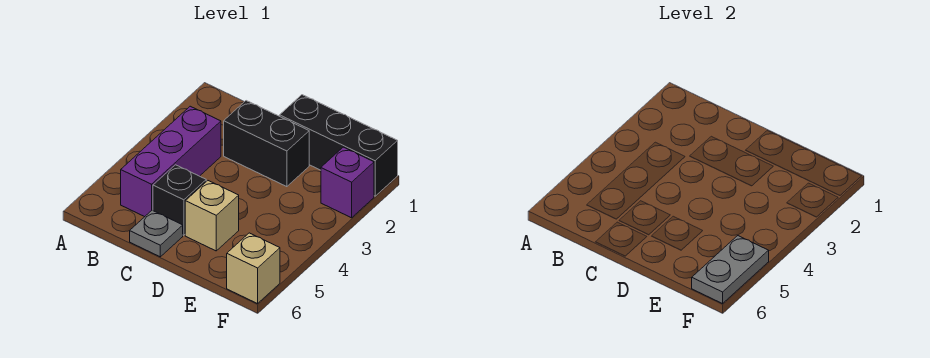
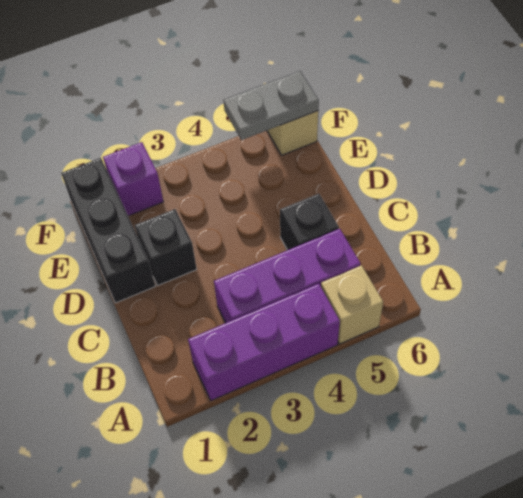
none -> purple 1x3 brick [188,284,340,401]
black 1x2 brick [224,101,309,187] -> black 1x1 brick [135,209,197,286]
grey 1x1 plate [130,210,183,257] -> none
tan 1x1 brick [185,181,239,251] -> tan 1x1 brick moved to [321,265,383,344]

